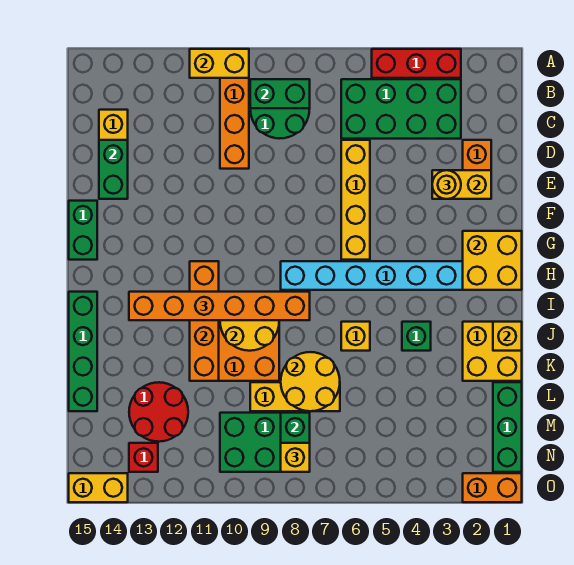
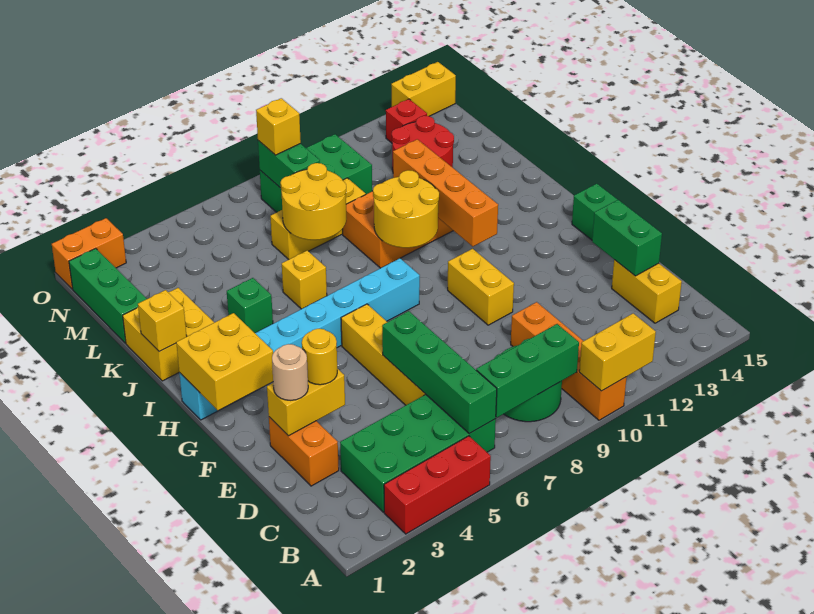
green 1x2 brick [250,79,310,108] -> green 1x3 brick [476,324,579,418]
none -> tan 1x1 round brick [272,344,308,400]
none -> yellow 1x2 brick [448,249,514,325]
orange 1x6 brick [129,292,310,320] -> none
green 1x4 brick [69,292,97,411] -> green 1x4 brick moved to [382,311,497,434]

